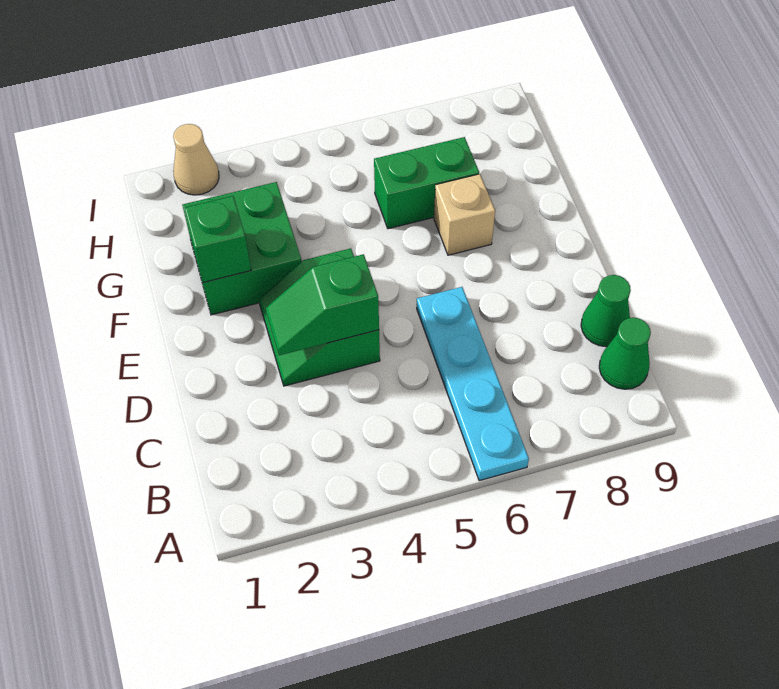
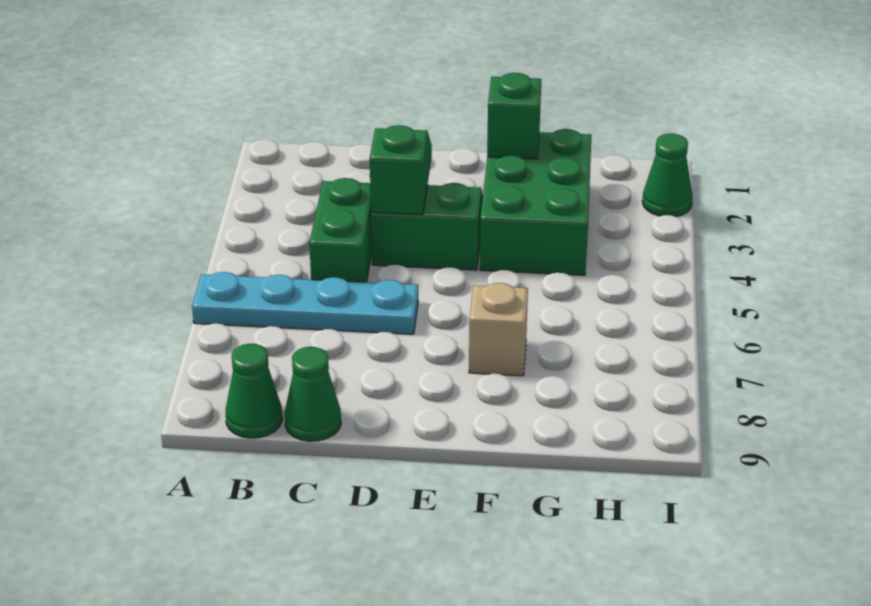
green 2x2 brick [182,182,301,315] -> green 2x3 brick [480,129,591,275]
green 1x2 brick [374,137,479,229] -> green 1x2 brick moved to [309,178,372,282]
tan 1x1 cone [173,124,219,195] -> green 1x1 cone [642,134,693,217]

